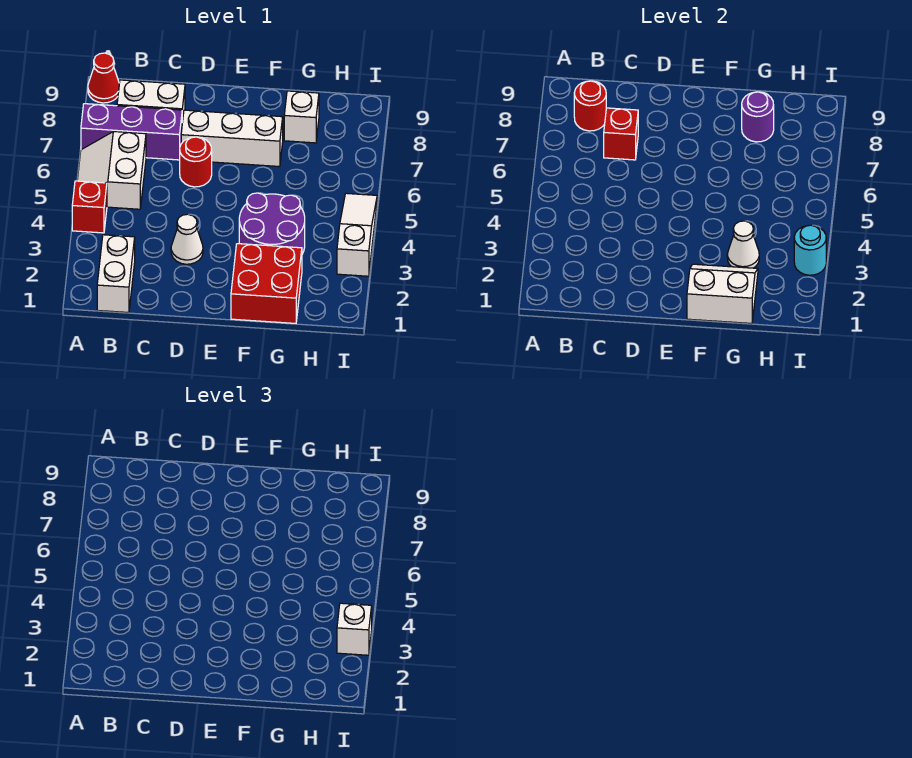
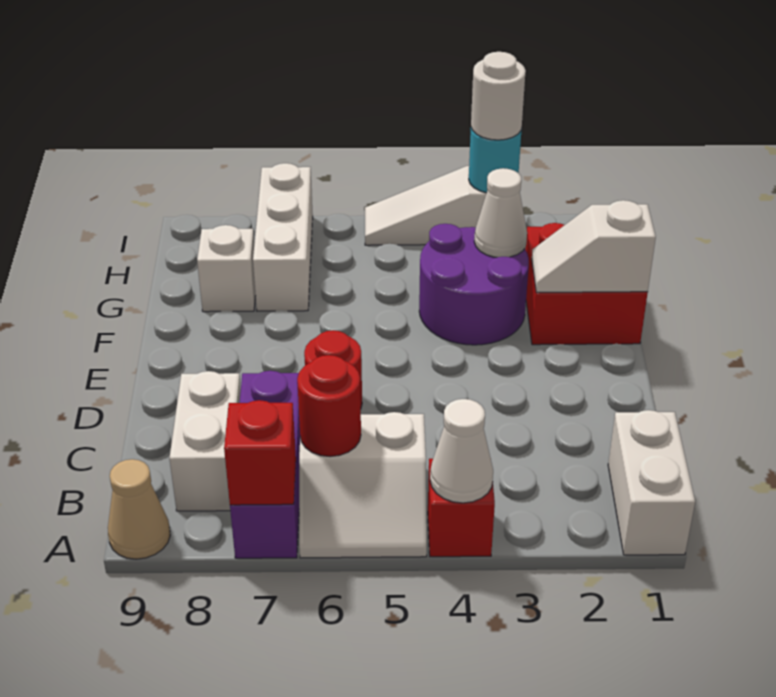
red 1x1 cone [88,53,119,103] -> tan 1x1 cone [108,459,170,559]
white 1x2 brick [97,235,135,313] -> white 1x2 brick turned to [608,410,695,555]
red 1x1 round brick [574,81,606,131] -> red 1x1 round brick moved to [297,355,361,457]
red 1x1 brick [604,108,638,160] -> red 1x1 brick moved to [224,400,296,505]
white 1x1 cone [171,214,203,264] -> white 1x1 cone moved to [430,399,493,503]
white 1x3 brick [181,110,283,167] -> white 1x3 brick moved to [253,163,313,311]
white 2x2 slope [687,264,758,323] -> white 1x2 slope [532,200,656,292]
purple 1x1 round brick [742,92,774,142] -> none
white 1x1 brick [337,603,372,655] -> white 1x1 round brick [471,52,526,140]

